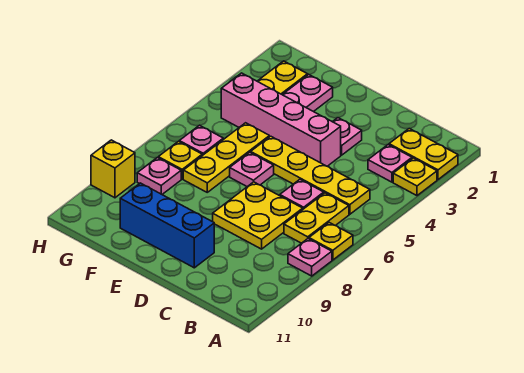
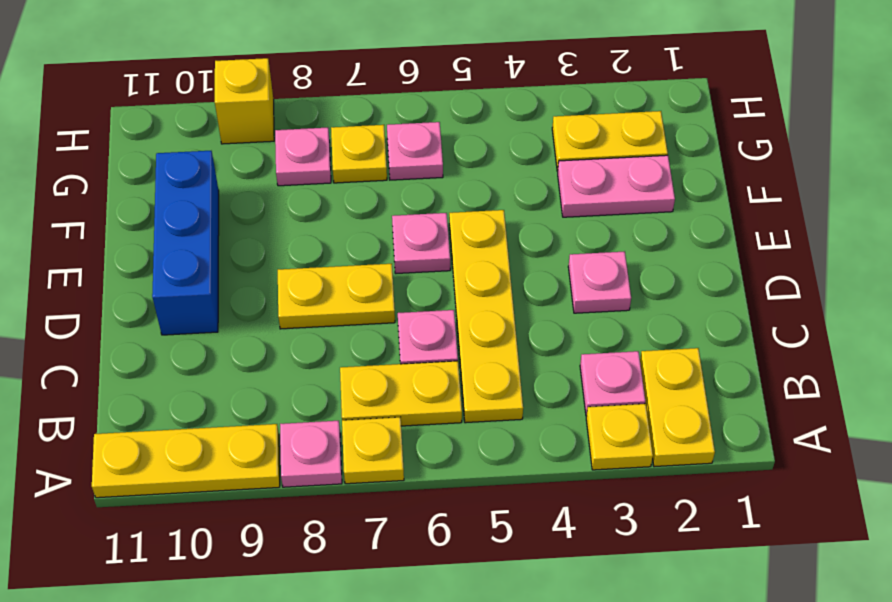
yellow 2x2 plate [213,182,303,249] -> yellow 1x2 plate [278,264,395,329]
pink 1x4 brick [221,73,341,166] -> none
yellow 1x3 plate [183,123,269,192] -> yellow 1x3 plate moved to [92,424,280,498]

